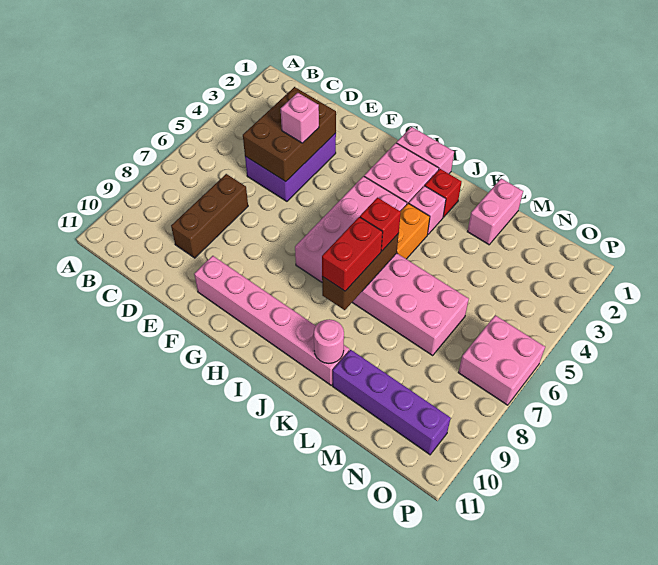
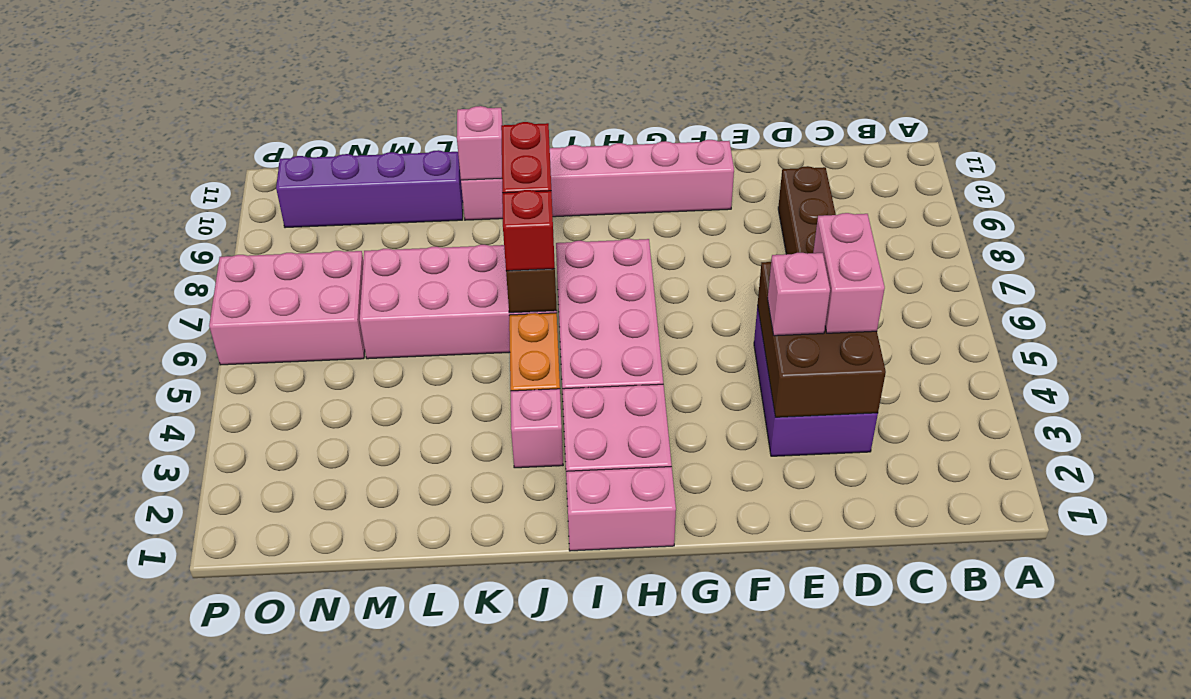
red 1x1 brick [425,169,462,217] -> none
pink 1x1 round brick [314,319,344,363] -> pink 1x1 brick [457,106,503,180]
pink 1x2 brick [467,178,523,245] -> pink 1x2 brick moved to [813,213,885,333]
pink 2x2 brick [458,315,545,405] -> pink 2x3 brick [209,251,365,365]

